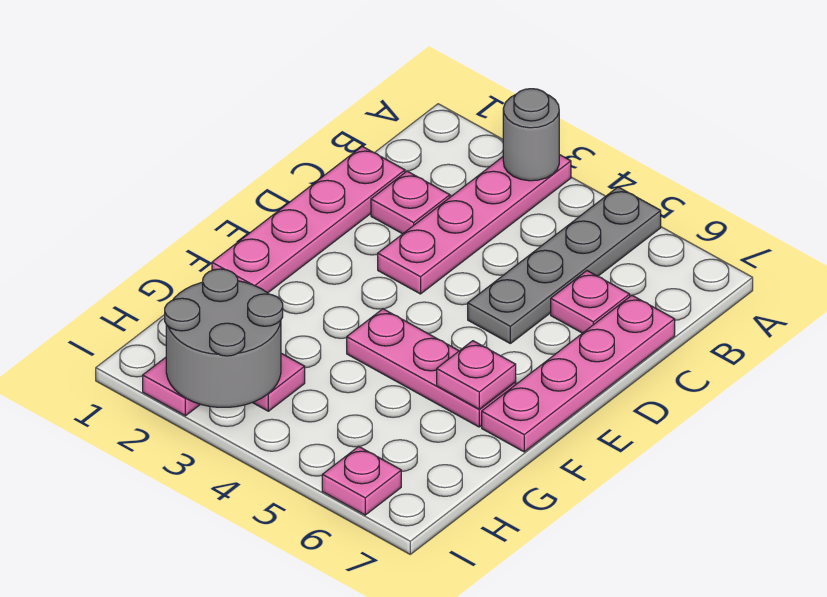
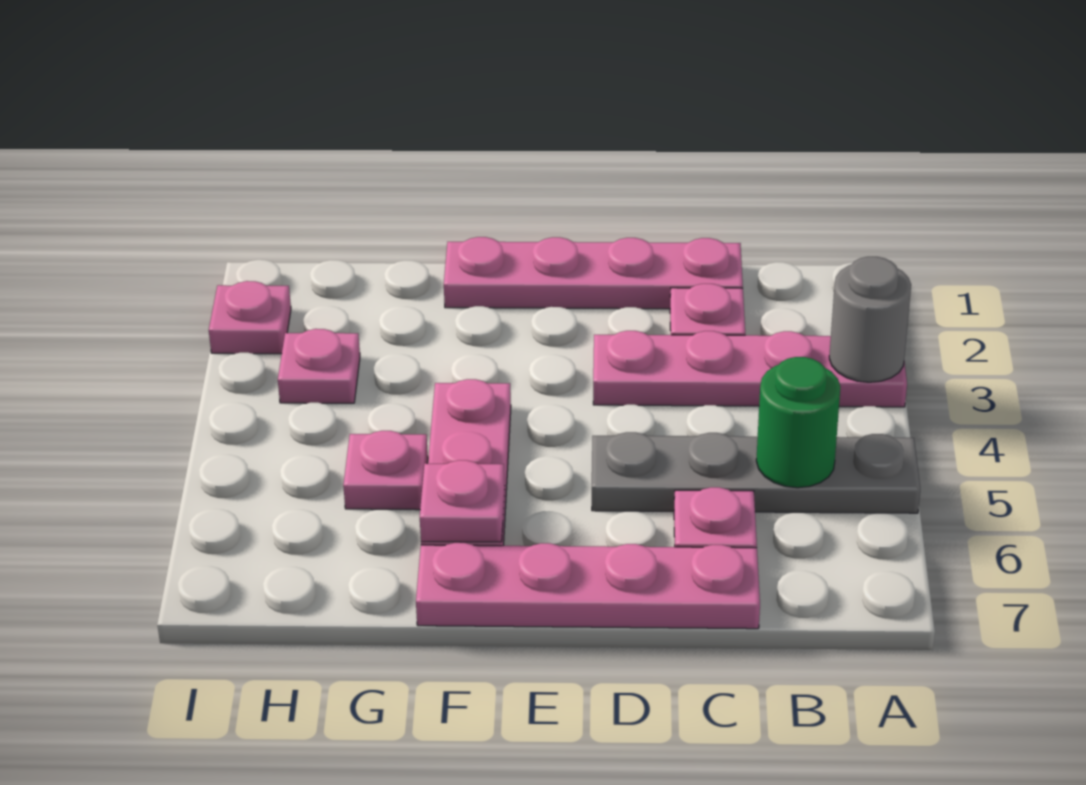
none -> green 1x1 round brick [756,357,840,488]
grey 2x2 round brick [165,269,283,407] -> none
pink 1x1 plate [322,446,401,515] -> pink 1x1 plate moved to [343,431,428,510]

